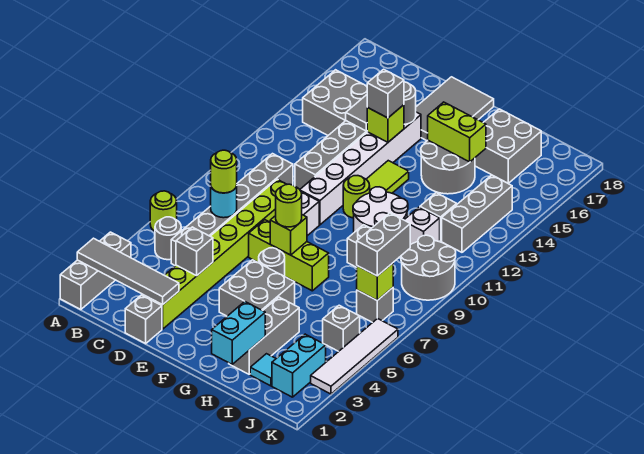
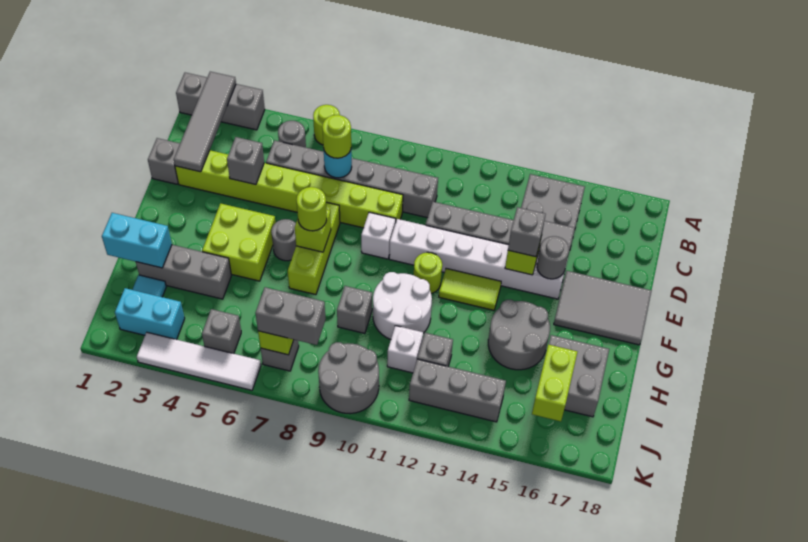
grey 2x2 brick [219,260,295,316] -> lime 2x2 brick [202,203,275,281]
lime 1x2 brick [428,102,486,162] -> lime 1x2 brick moved to [532,344,577,421]

